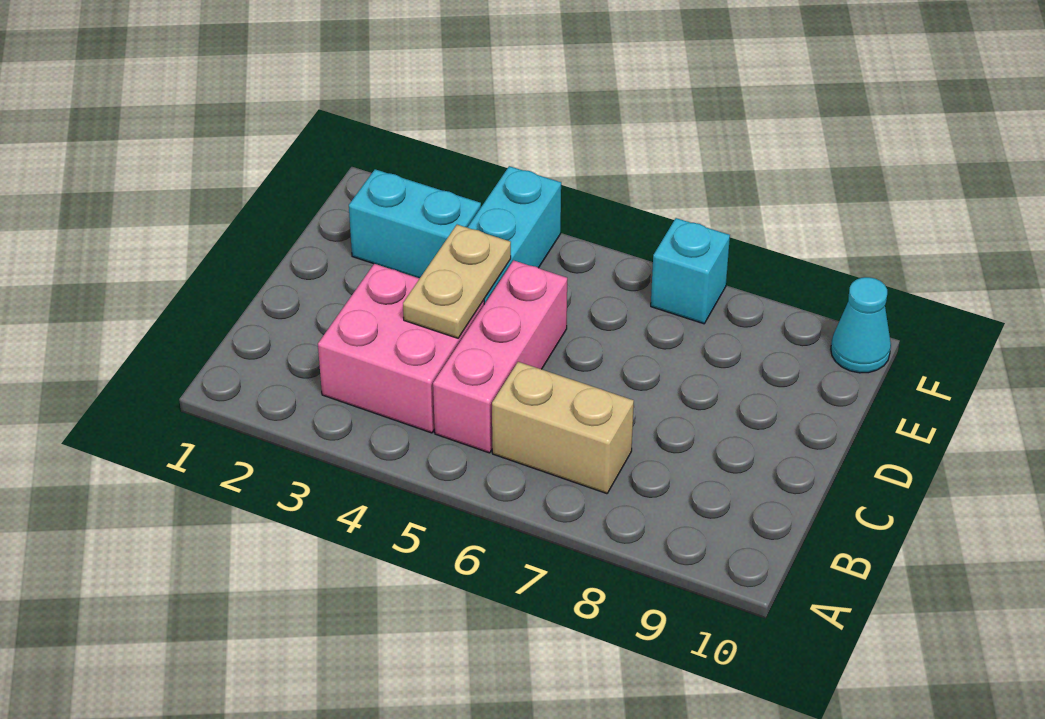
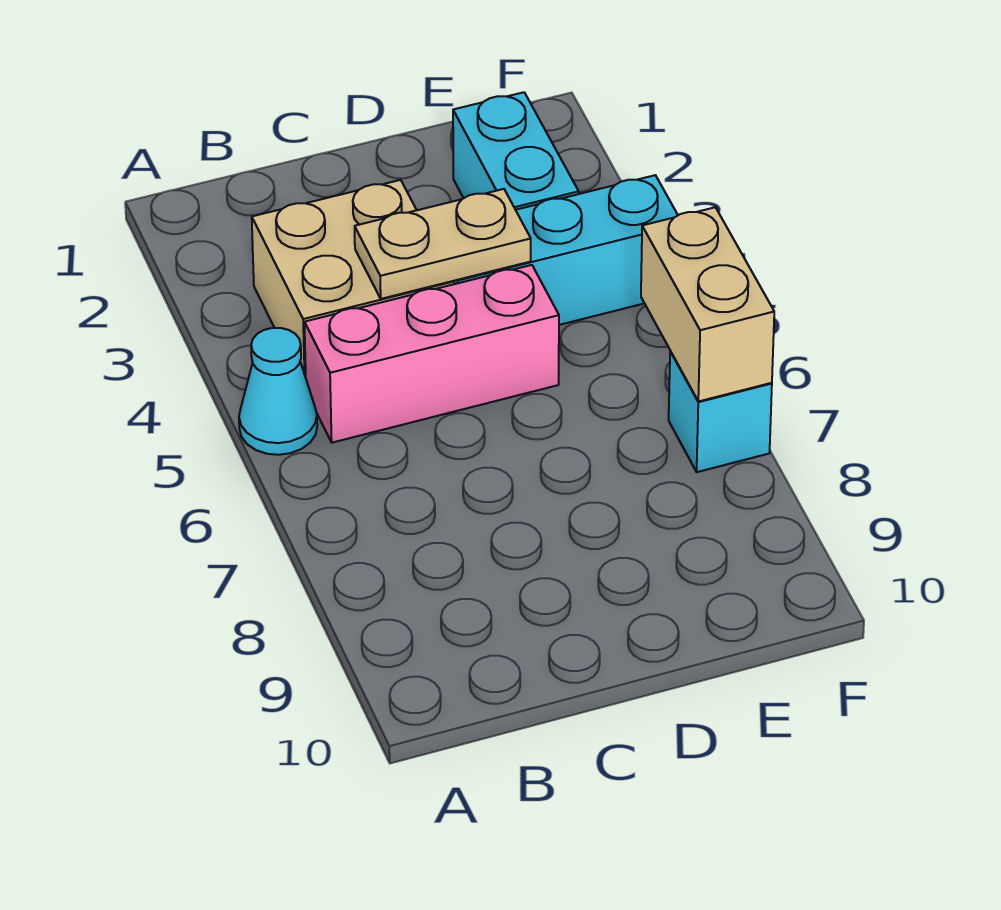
pink 2x2 brick [318,264,484,433] -> tan 2x2 brick [252,180,454,377]
tan 1x2 brick [492,362,634,494] -> tan 1x2 brick moved to [641,207,774,401]
cyan 1x1 cone [831,277,891,373] -> cyan 1x1 cone moved to [239,328,317,455]

